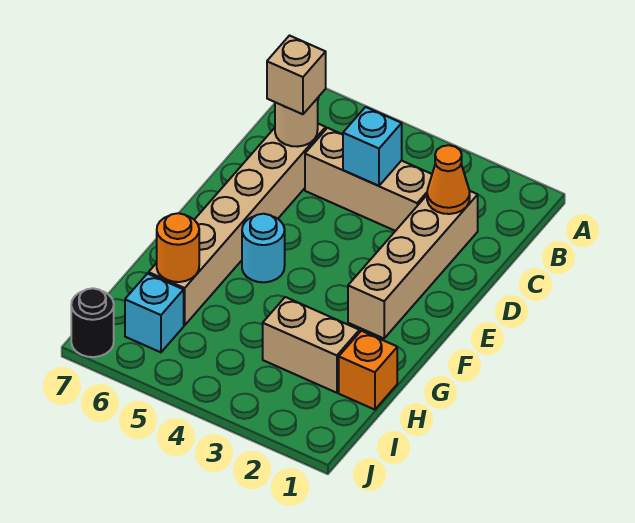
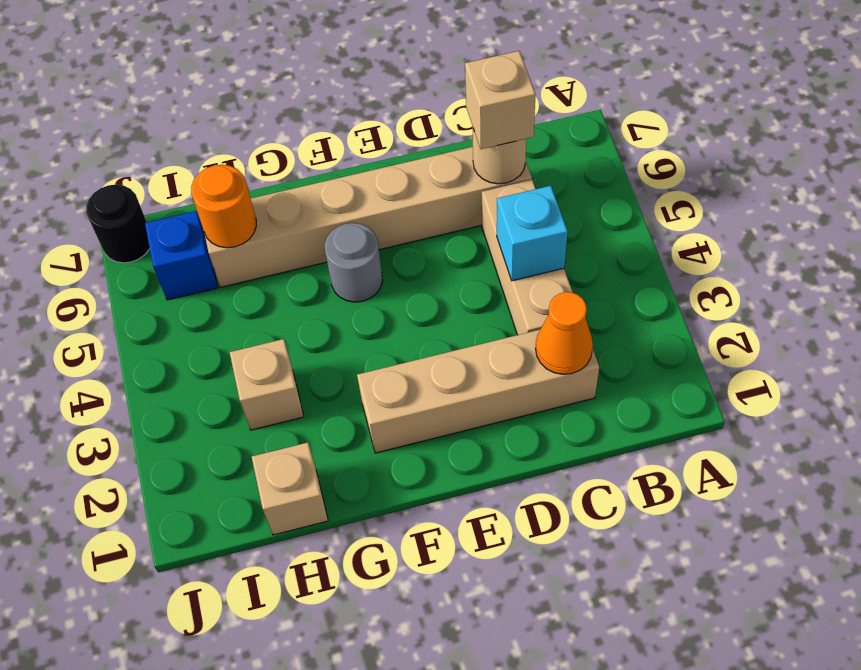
cyan 1x1 round brick [242,214,285,282] -> grey 1x1 round brick [325,223,383,302]
orange 1x1 brick [339,331,397,410] -> tan 1x1 brick [252,442,328,535]
tan 1x2 brick [263,297,359,393] -> tan 1x1 brick [230,339,304,430]
cyan 1x1 brick [125,273,184,352] -> blue 1x1 brick [145,211,218,300]

